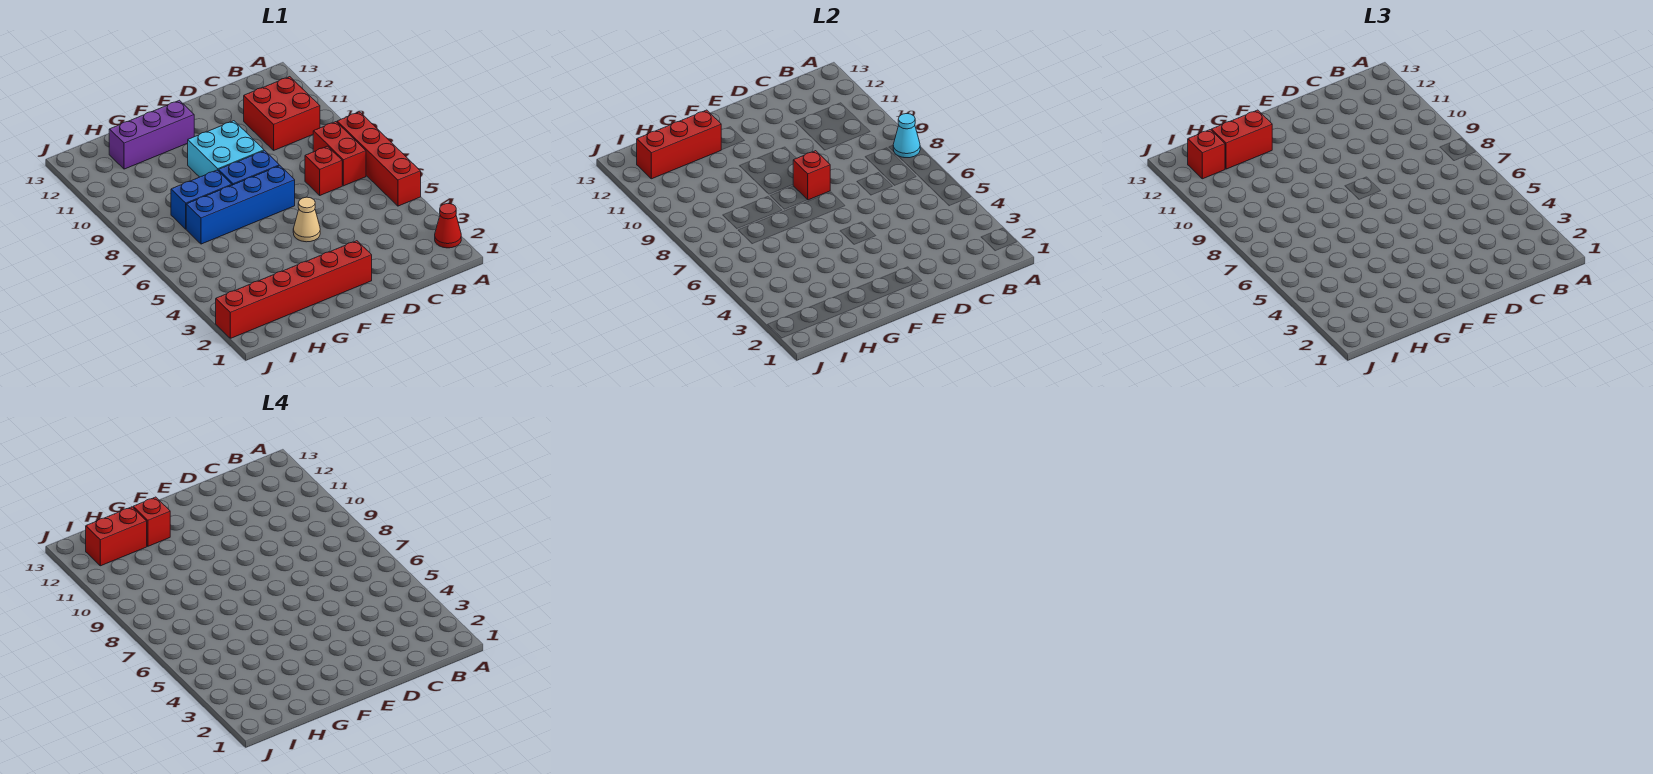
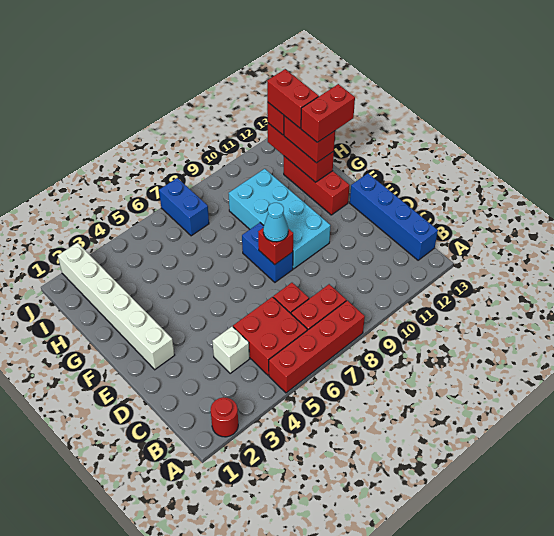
red 1x1 cone [435,203,461,248] -> red 1x1 round brick [211,397,238,437]
cyan 1x1 cone [893,114,920,158] -> cyan 1x1 cone moved to [263,203,288,242]
red 2x2 brick [244,77,320,150] -> red 2x2 brick moved to [233,297,307,375]
none -> white 1x1 brick [212,326,249,374]
red 1x6 brick [216,241,372,338] -> white 1x6 brick [58,243,175,370]
tan 1x1 cone [293,197,320,242] -> none
blue 1x4 brick [186,166,295,244] -> blue 1x4 brick moved to [350,173,438,260]
cyan 2x2 brick [188,121,264,177] -> cyan 2x4 brick [229,169,331,269]
purple 1x3 brick [109,100,194,169] -> red 1x3 brick [284,156,349,215]
blue 1x2 brick [171,170,232,229] -> blue 1x2 brick moved to [159,178,209,236]
red 1x1 brick [133,497,170,546] -> red 1x2 brick [301,84,355,142]

